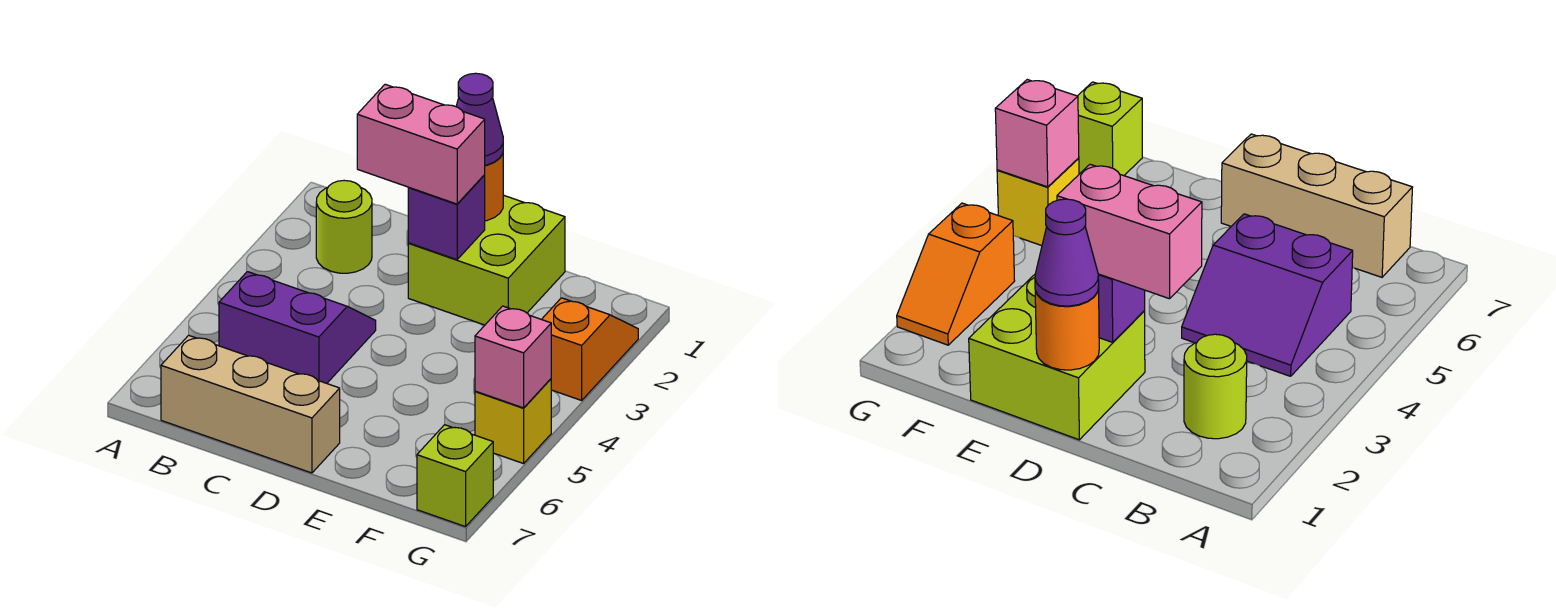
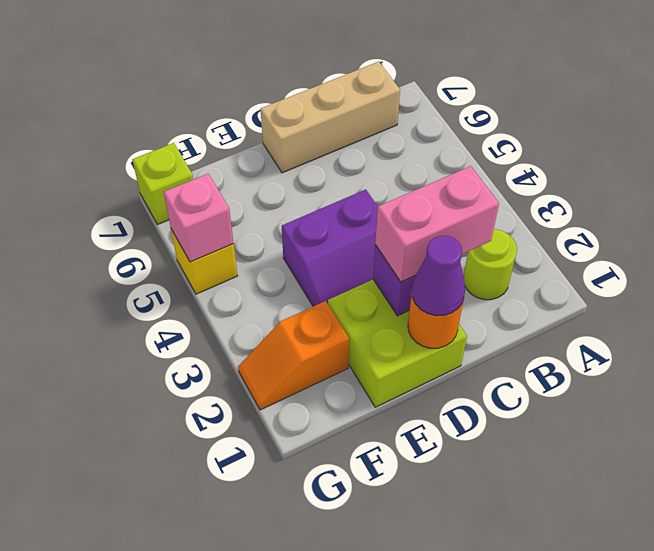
purple 2x2 slope [219,272,376,383] -> purple 2x2 slope moved to [282,190,378,306]
orange 1x2 slope [542,298,638,400] -> orange 1x2 slope turned to [238,301,349,410]

